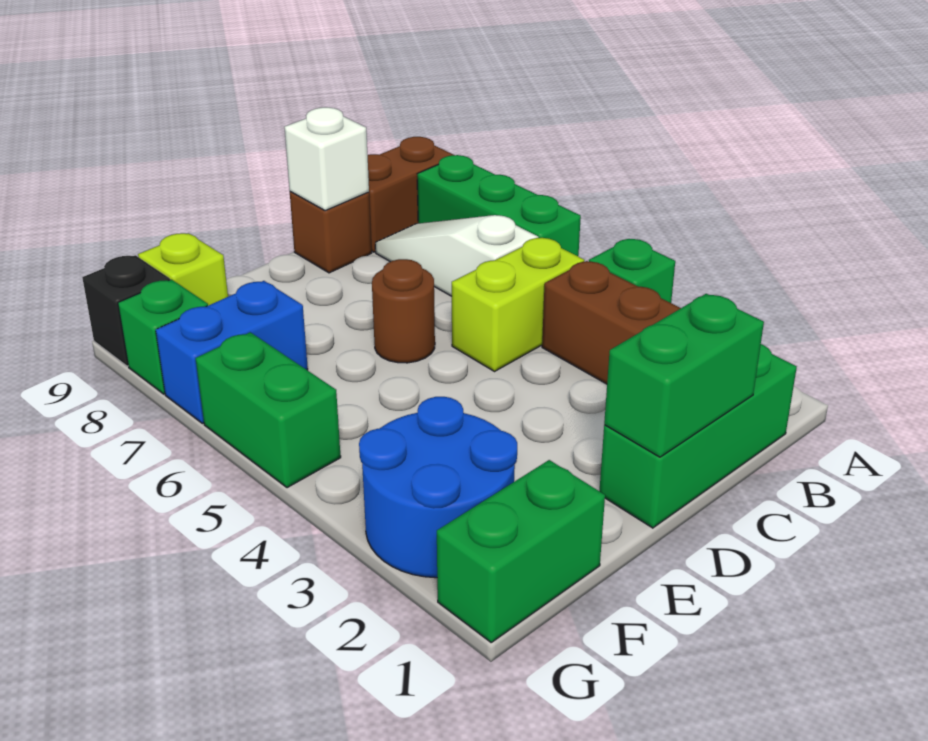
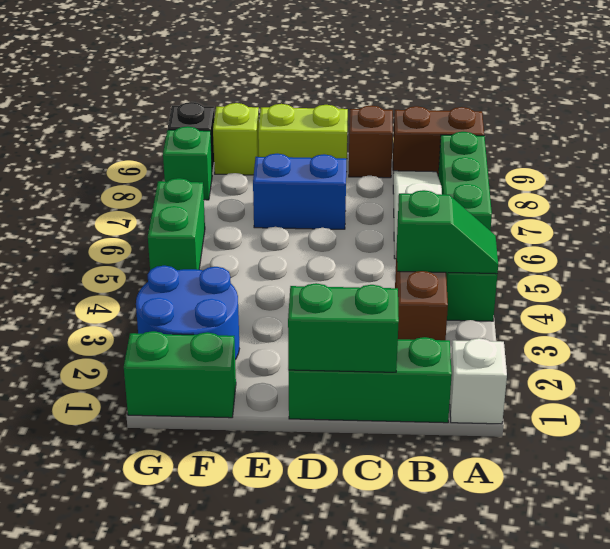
none -> green 1x2 slope [397,190,498,274]
lime 1x2 brick [452,238,584,371] -> lime 1x2 brick moved to [258,104,348,172]
white 1x1 brick [284,107,369,211] -> white 1x1 brick moved to [450,338,507,424]
brown 1x1 round brick [372,259,435,363] -> none
blue 1x2 brick [156,281,308,423] -> blue 1x2 brick moved to [253,154,347,229]

